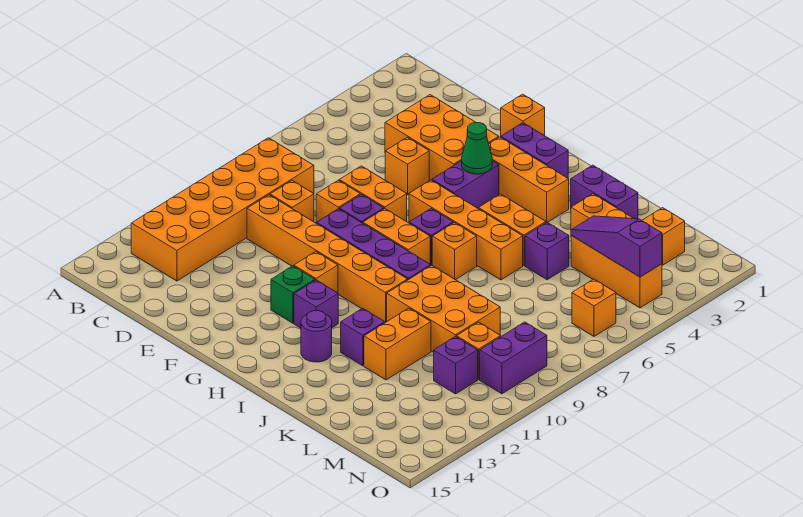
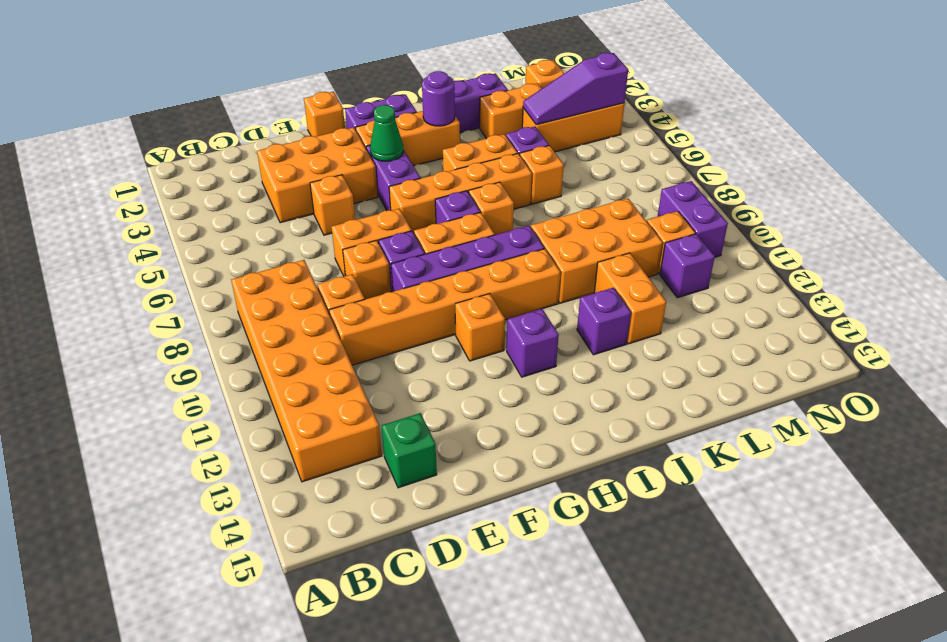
green 1x1 brick [271,266,315,323] -> green 1x1 brick moved to [382,413,437,488]
purple 1x1 round brick [301,311,332,362] -> purple 1x1 round brick moved to [422,71,455,126]
orange 1x1 brick [572,279,616,336] -> orange 1x1 brick moved to [520,146,564,204]

